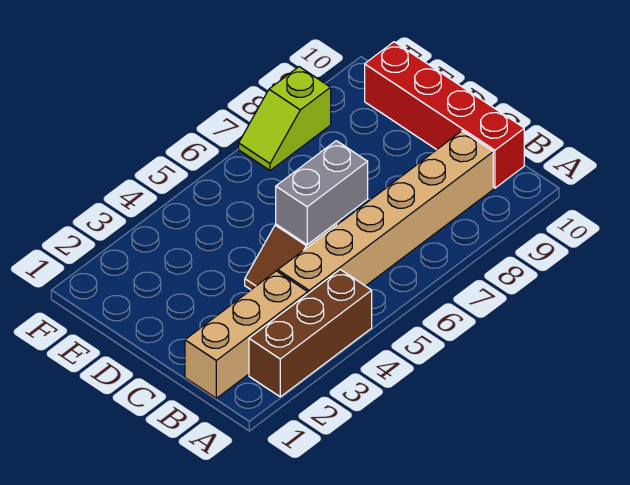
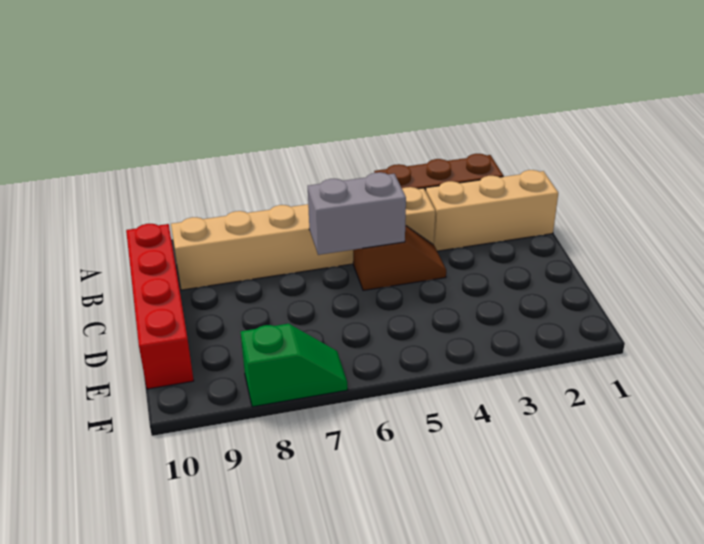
lime 1x2 slope [239,67,331,171] -> green 1x2 slope [241,324,348,407]

